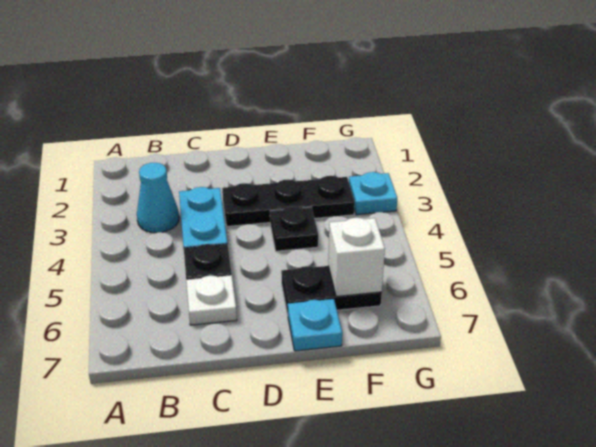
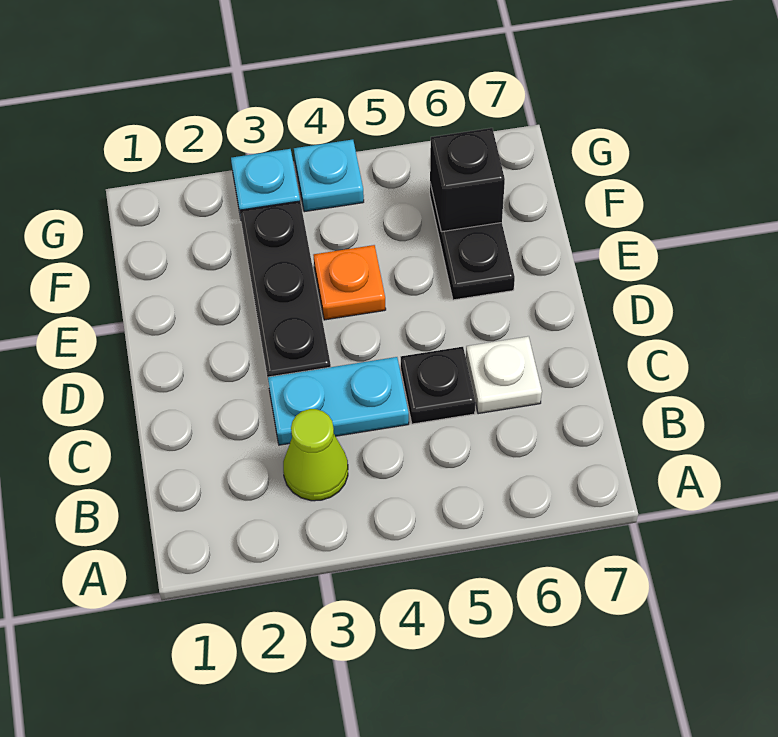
cyan 1x1 cone [137,163,179,233] -> lime 1x1 cone [283,409,348,501]
black 1x1 plate [270,206,318,251] -> orange 1x1 plate [314,245,386,320]
cyan 1x1 plate [288,299,342,351] -> cyan 1x1 plate moved to [294,140,364,212]
white 1x1 brick [328,218,385,297] -> black 1x1 brick [430,128,505,232]

